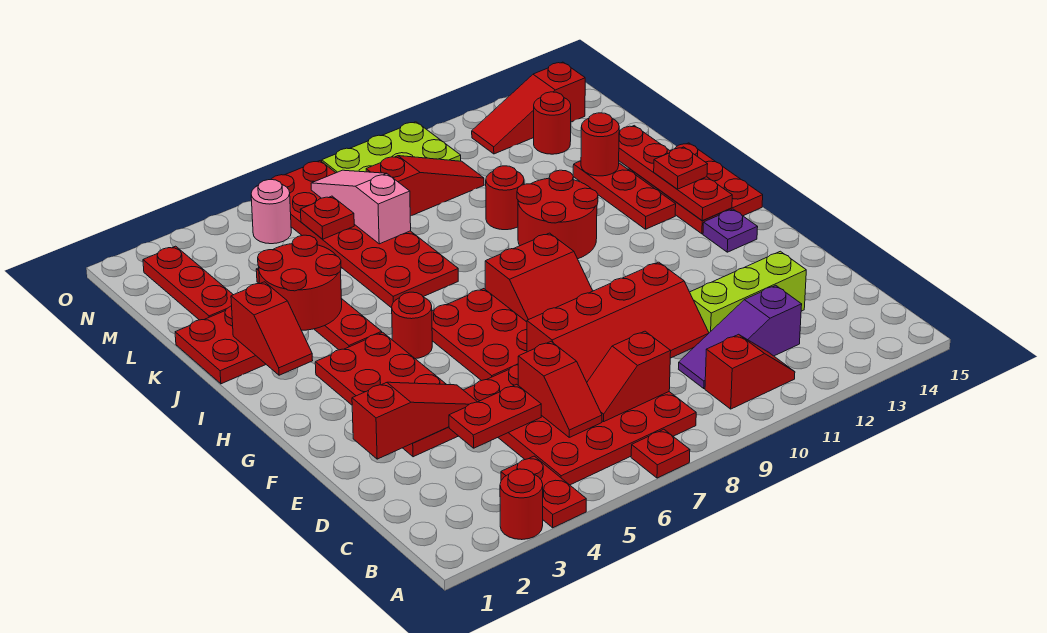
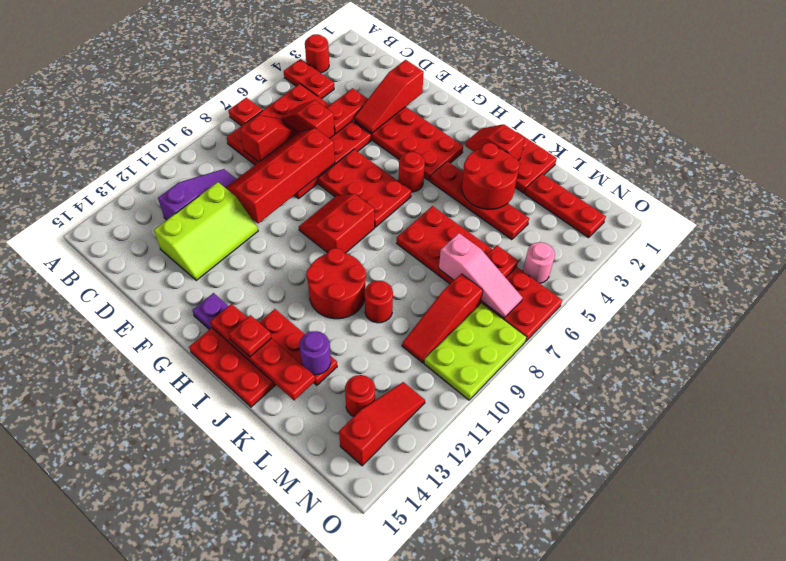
red 1x2 slope [705,334,795,409] -> none
red 1x1 round brick [581,113,619,176] -> purple 1x1 round brick [299,331,331,375]

